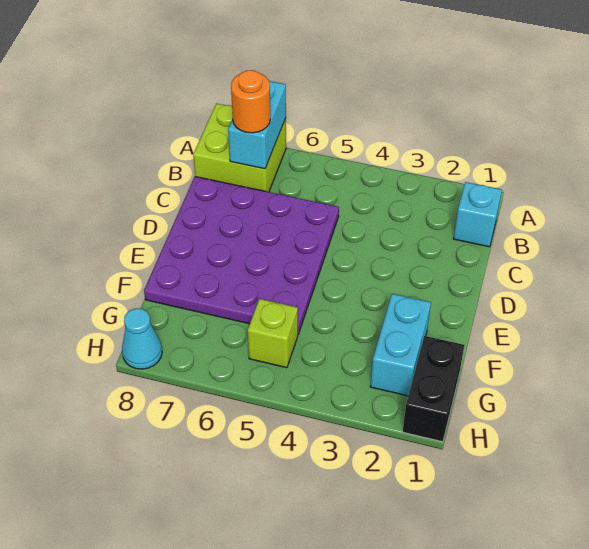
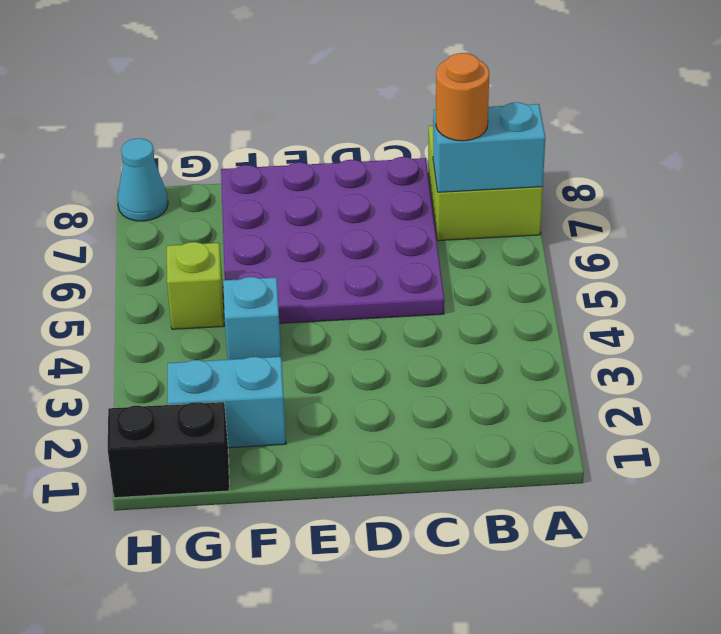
cyan 1x1 brick [453,182,502,247] -> cyan 1x1 brick moved to [223,277,281,360]

